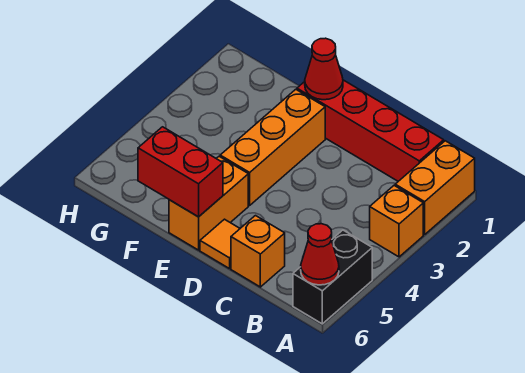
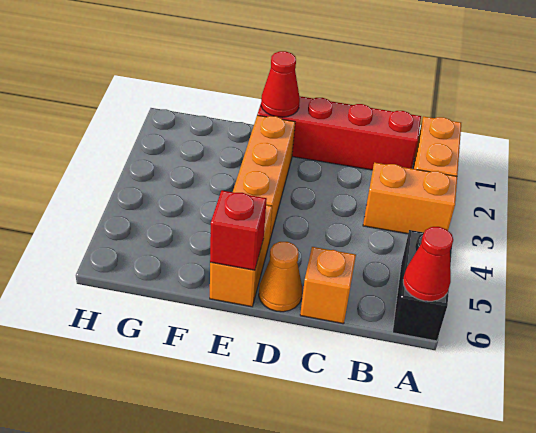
orange 1x1 brick [370,186,423,257] -> orange 1x2 brick [363,163,457,234]
orange 1x1 tile [200,219,240,269] -> orange 1x1 cone [259,242,302,312]
red 1x2 brick [138,127,223,217] -> red 1x1 brick [210,191,267,270]

